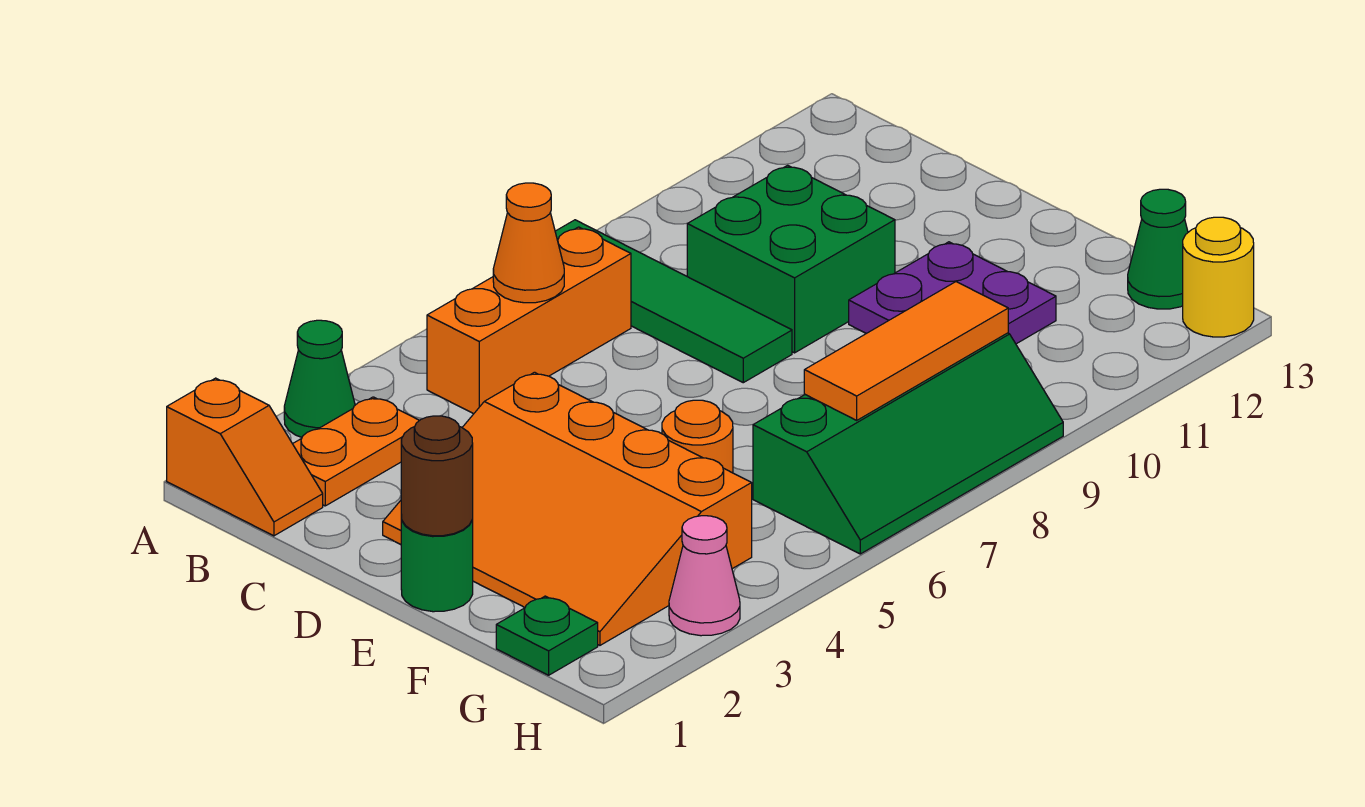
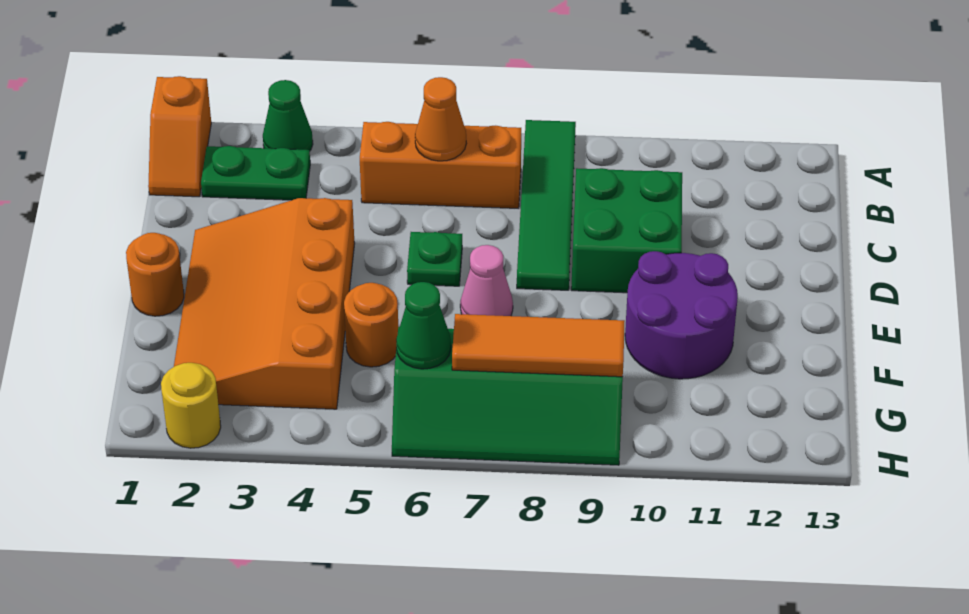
orange 1x2 plate [293,397,419,506] -> green 1x2 plate [201,146,310,200]
green 1x1 round brick [401,515,473,612] -> orange 1x1 round brick [126,233,184,316]
brown 1x1 round brick [401,416,473,536] -> none
purple 2x2 plate [849,242,1056,344] -> purple 2x2 round brick [625,251,738,379]
green 1x1 plate [496,596,598,675] -> green 1x1 plate moved to [407,232,462,286]
green 1x1 cone [1128,189,1188,309] -> green 1x1 cone moved to [396,282,451,369]
pink 1x1 cone [669,516,740,636] -> pink 1x1 cone moved to [460,245,513,316]
yellow 1x1 round brick [1183,217,1254,337] -> yellow 1x1 round brick moved to [161,363,221,448]

